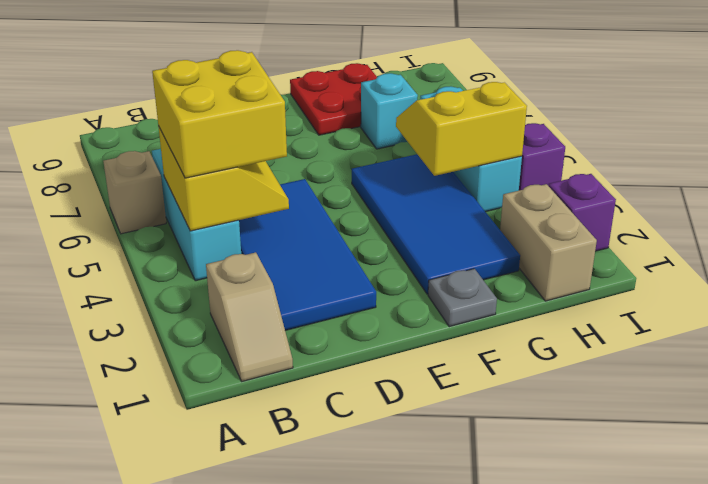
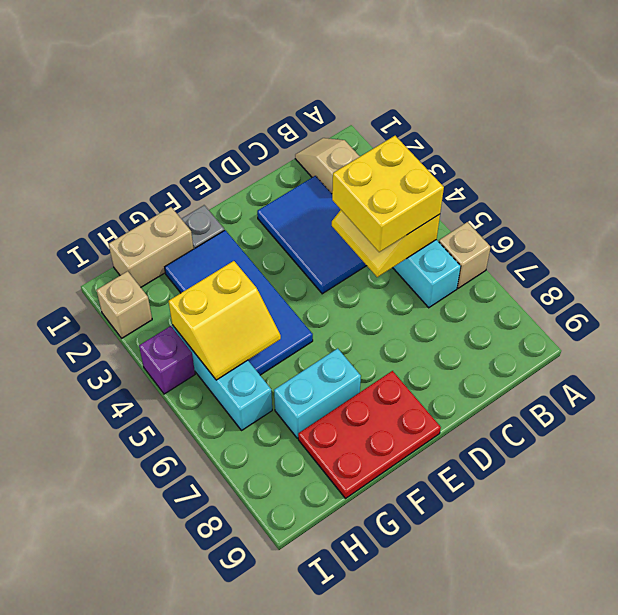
blue 2x4 tile [239,179,376,330] -> blue 2x3 tile [257,176,367,294]
red 2x2 plate [290,63,377,135] -> red 2x3 plate [298,371,441,498]
cyan 1x1 brick [361,73,418,149] -> cyan 1x2 brick [274,348,361,438]
tan 1x2 brick [500,184,597,301] -> tan 1x2 brick turned to [109,207,193,287]
purple 1x1 brick [549,174,616,251] -> tan 1x1 brick [97,271,152,338]

